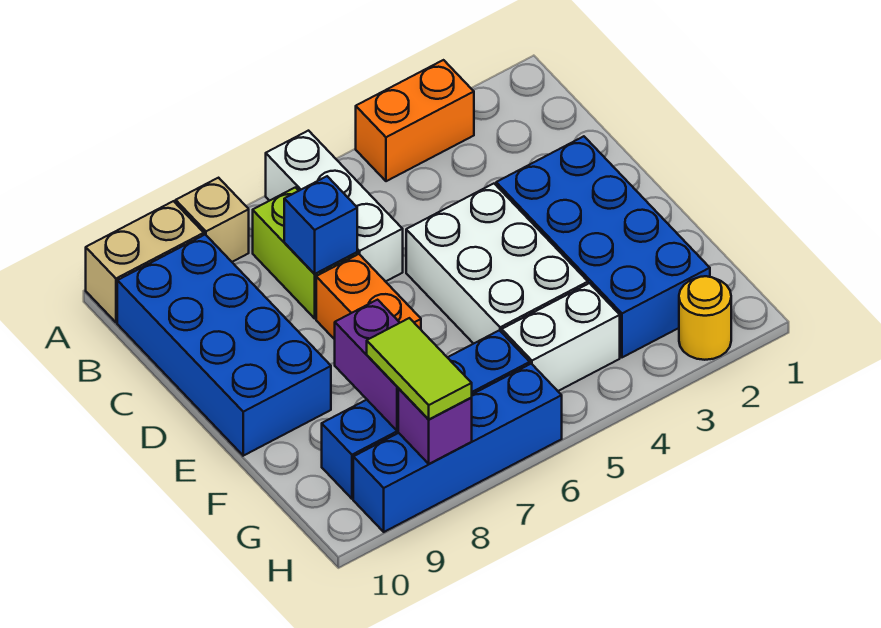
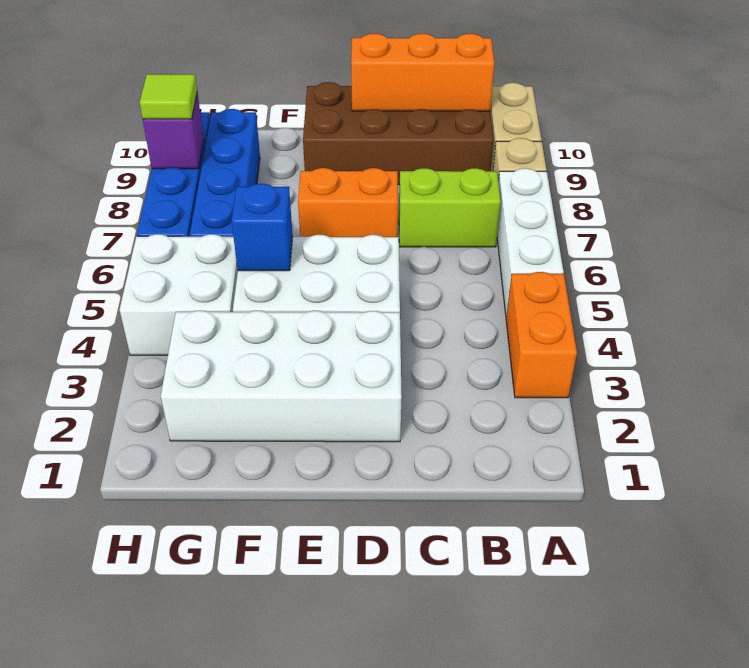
white 1x3 brick [266,131,403,282] -> white 1x3 brick turned to [497,168,564,316]
blue 2x4 brick [117,235,331,456] -> brown 2x4 brick [303,82,493,185]
none -> orange 1x3 brick [351,34,494,111]
blue 1x1 brick [284,176,357,274] -> blue 1x1 brick moved to [232,184,293,271]
blue 2x4 brick [496,136,710,357] -> white 2x4 brick [161,311,402,442]
purple 1x2 brick [335,300,400,431] -> none
white 1x2 brick [502,283,620,391] -> white 2x2 brick [120,234,238,355]
lime 1x2 tile [367,318,472,419] -> lime 1x1 tile [140,74,197,119]
yellow 1x1 round brick [679,276,731,360] -> none

